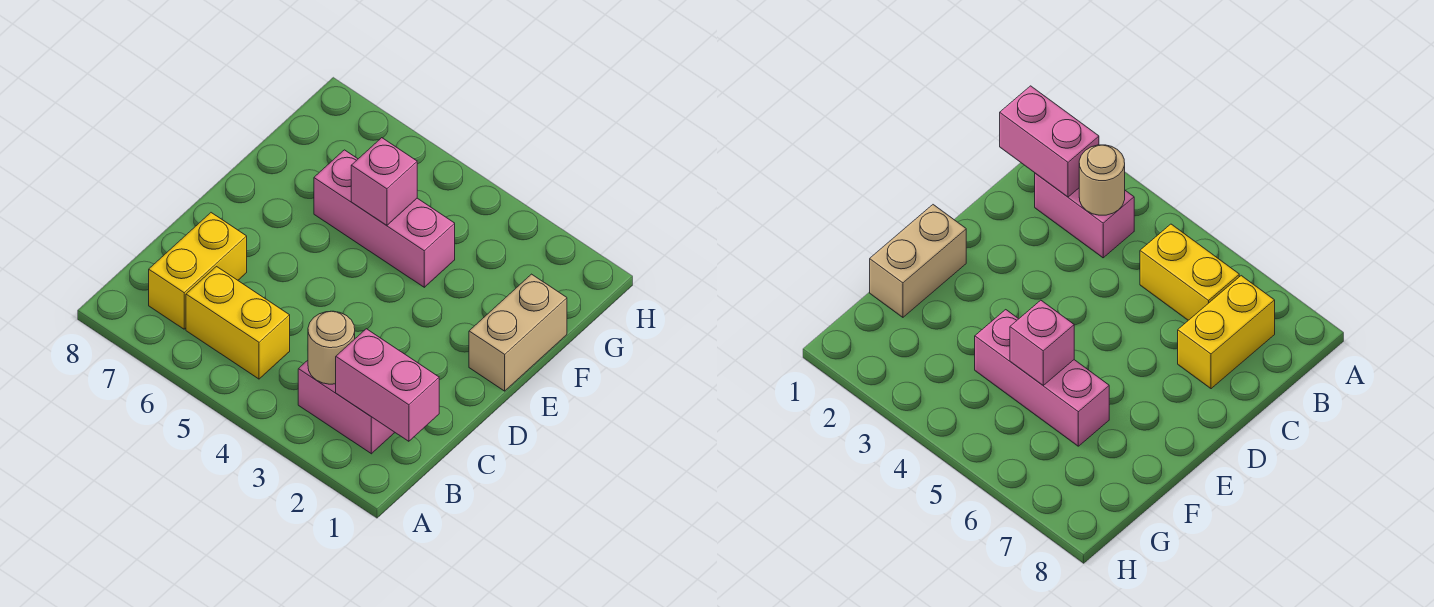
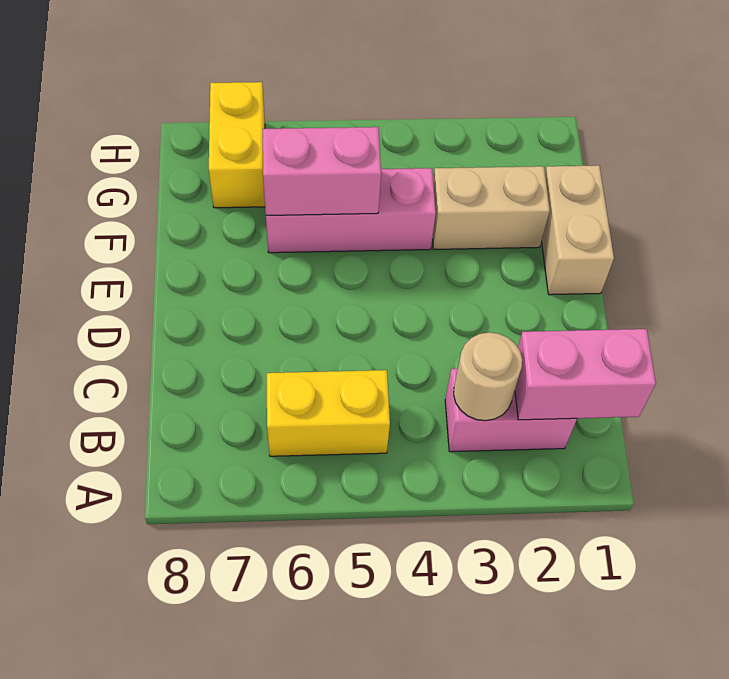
yellow 1x2 brick [149,213,247,329] -> yellow 1x2 brick moved to [209,82,265,208]
none -> tan 1x2 brick [432,166,550,249]
pink 1x1 brick [351,138,417,225] -> pink 1x2 brick [263,127,381,215]

